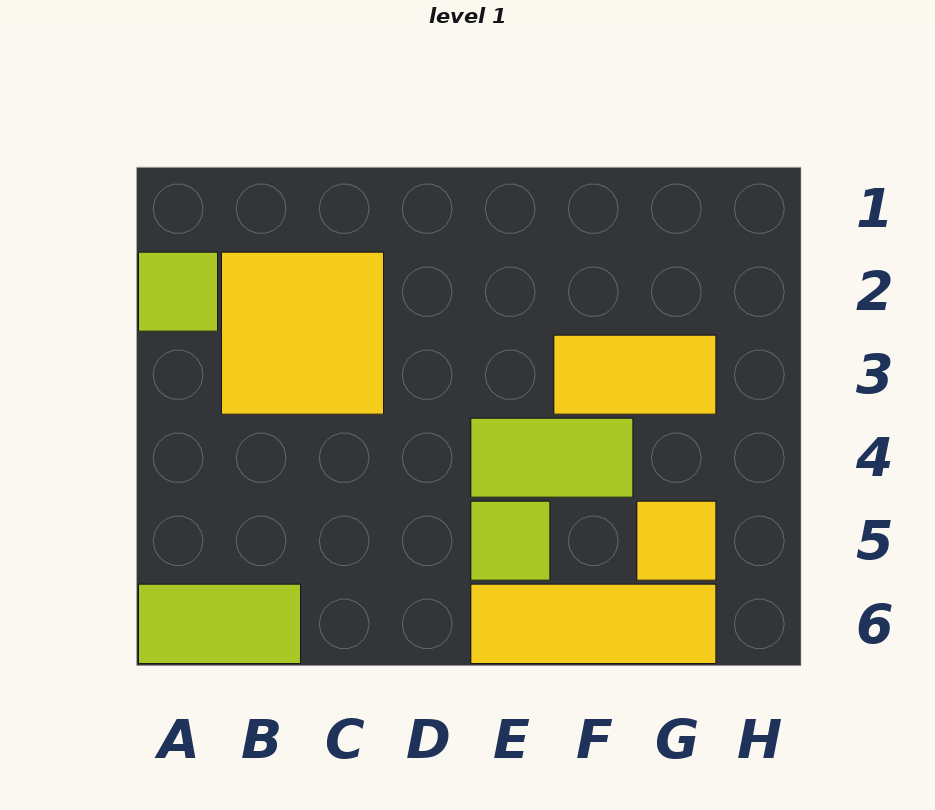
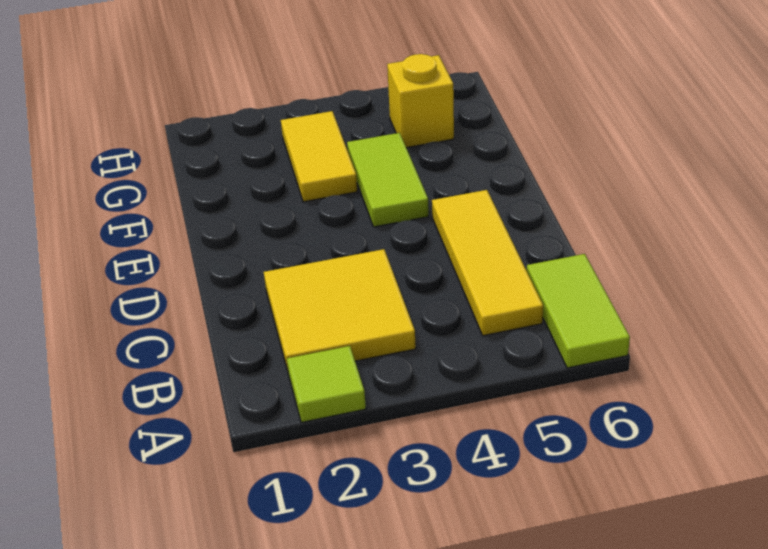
lime 1x1 tile [471,501,550,580] -> none
yellow 1x3 tile [471,584,716,664] -> yellow 1x3 tile moved to [432,190,543,336]
yellow 1x1 tile [637,501,716,580] -> yellow 1x1 brick [387,54,454,148]

